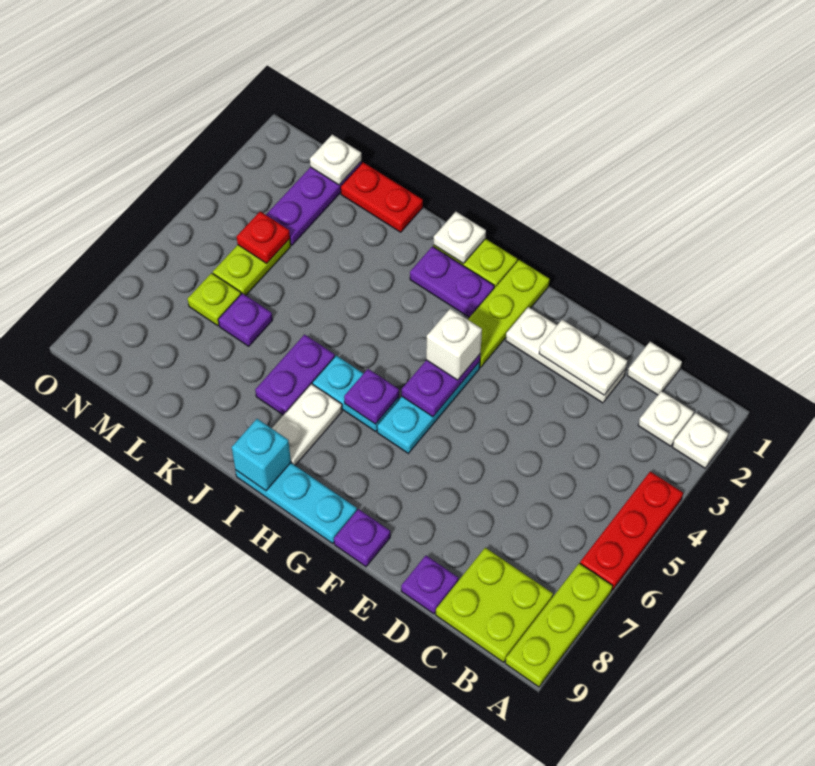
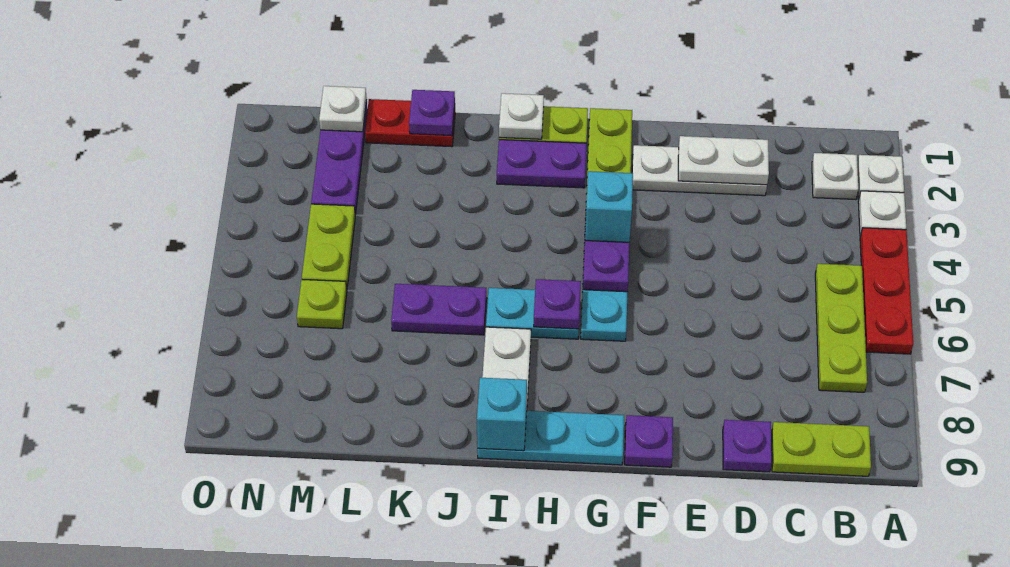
lime 1x3 plate [505,563,613,687] -> lime 1x3 plate moved to [815,264,867,392]
lime 2x2 plate [436,548,553,662] -> lime 1x2 plate [771,422,871,476]
white 1x1 plate [627,342,682,395] -> white 1x1 plate moved to [858,191,906,236]
white 1x1 brick [426,309,482,380] -> cyan 1x1 brick [585,171,633,242]
purple 1x2 plate [255,335,335,415] -> purple 1x2 plate turned to [391,284,486,335]
purple 1x1 plate [218,293,273,346] -> purple 1x1 plate moved to [409,90,455,136]
red 1x1 plate [237,212,290,263] -> none

